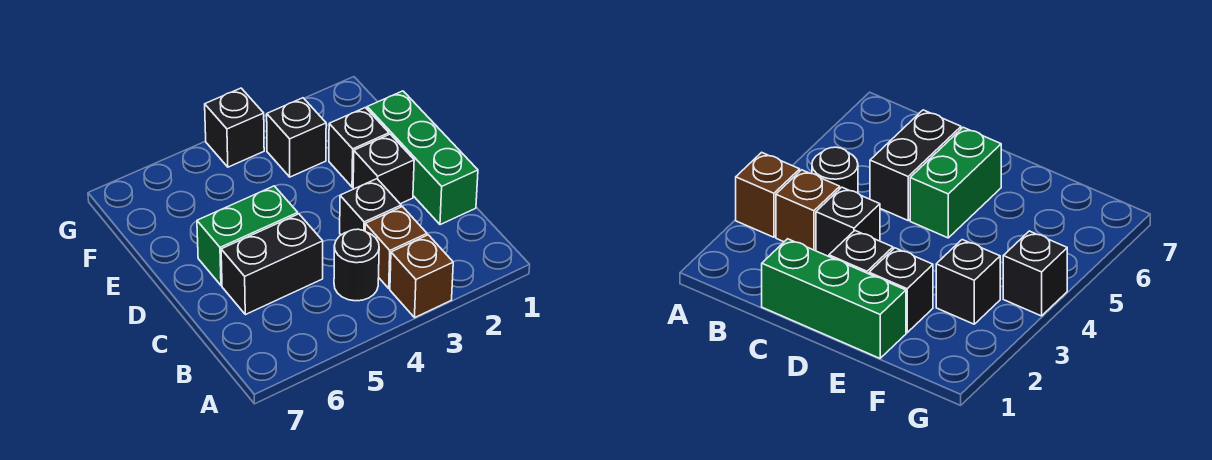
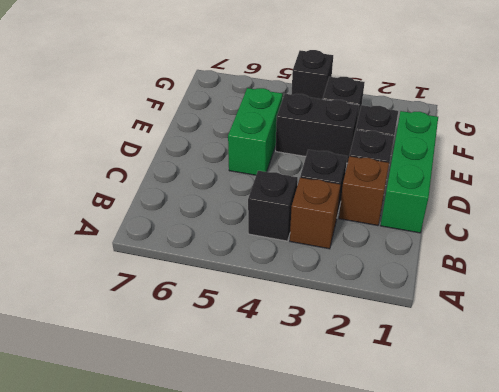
brown 1x1 brick [390,235,453,317] -> brown 1x1 brick moved to [339,156,389,226]
black 1x1 round brick [334,229,379,301] -> black 1x1 brick [248,171,298,241]
black 1x2 brick [221,214,323,315] -> black 1x2 brick moved to [276,94,359,163]
green 1x2 brick [197,186,298,286] -> green 1x2 brick turned to [228,88,283,175]

